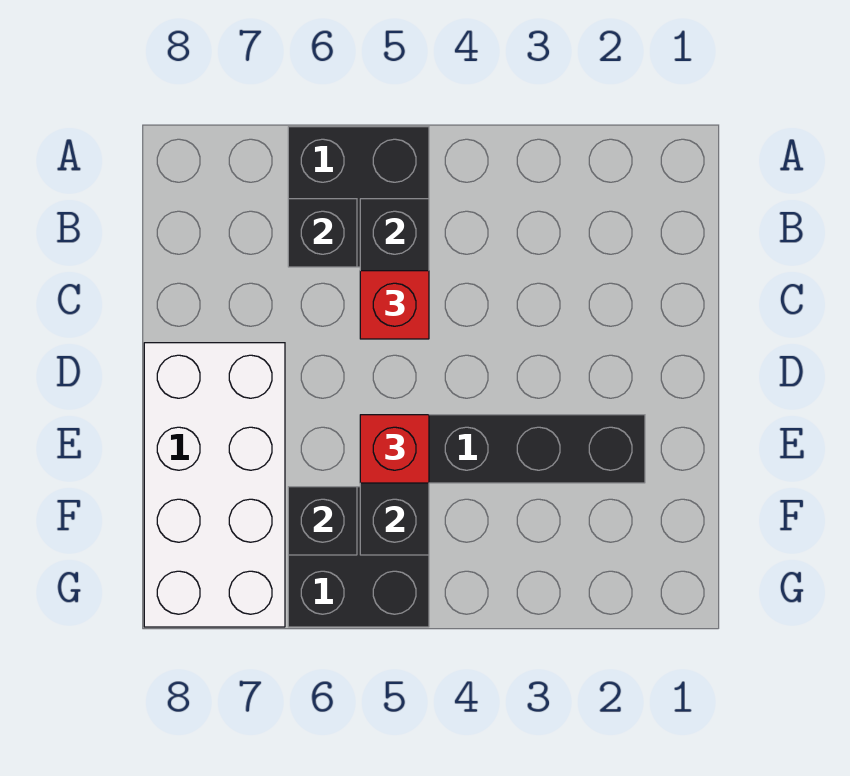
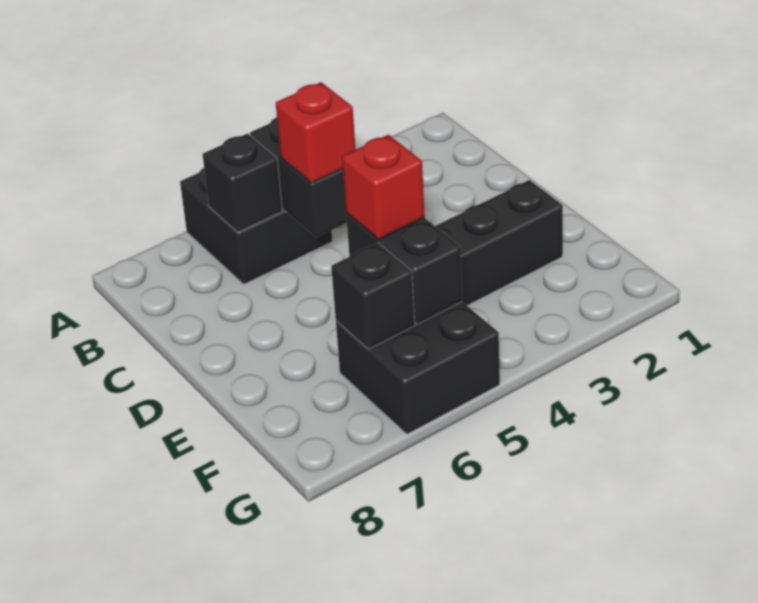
white 2x4 brick [144,343,285,627] -> none

